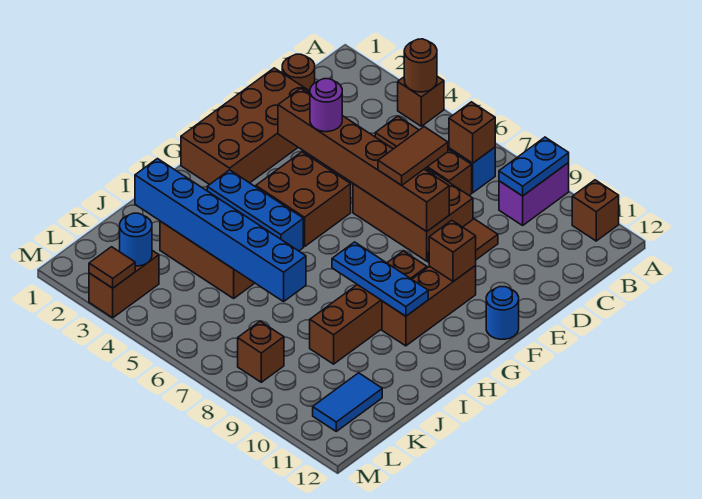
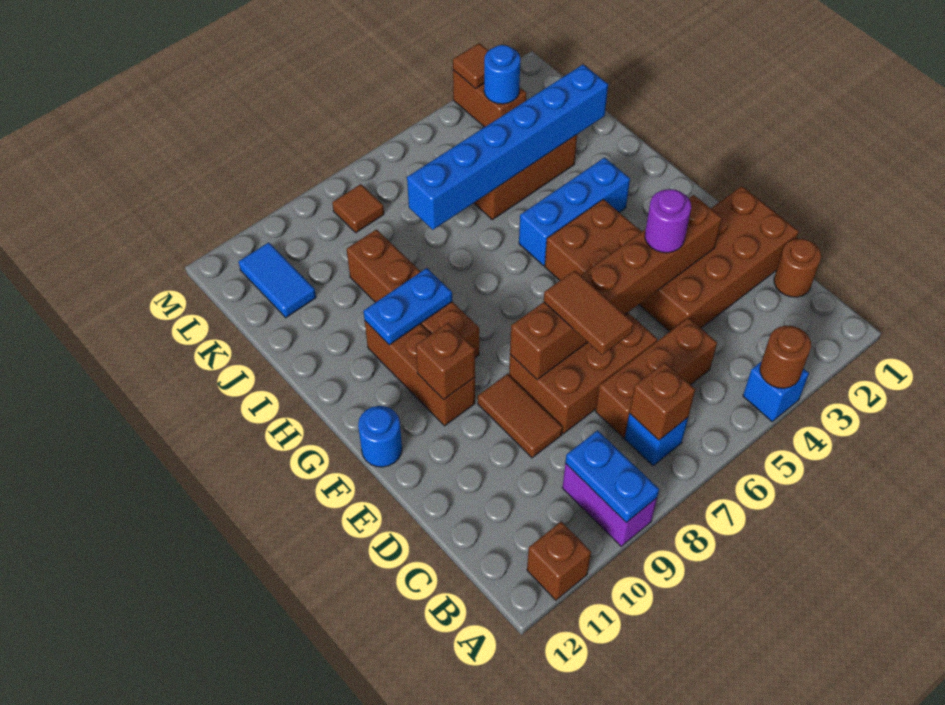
brown 1x1 brick [398,76,444,126] -> blue 1x1 brick [743,361,809,422]
brown 2x4 brick [181,68,310,185] -> brown 2x4 brick turned to [639,186,799,332]
blue 1x3 plate [332,242,428,316] -> blue 1x2 plate [363,268,452,345]
brown 1x1 brick [238,321,284,382] -> brown 1x1 tile [332,184,384,233]

